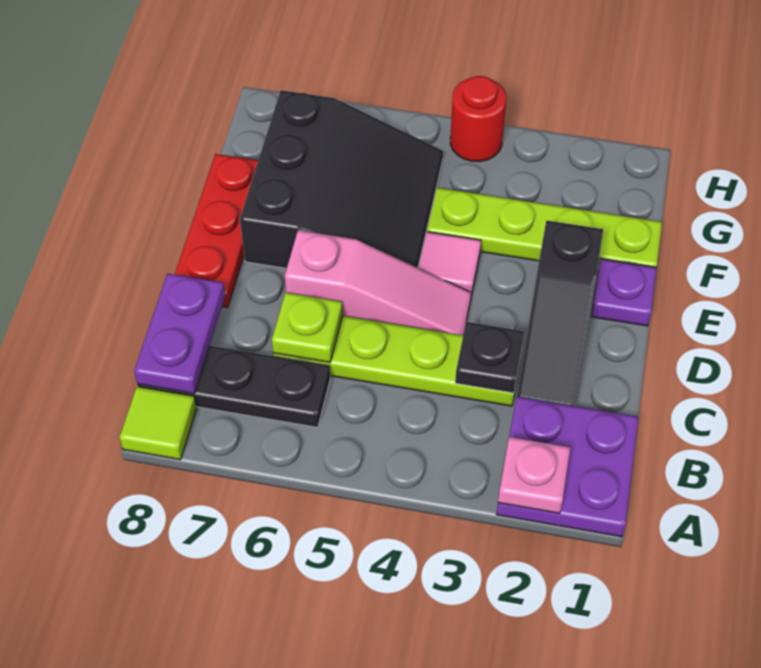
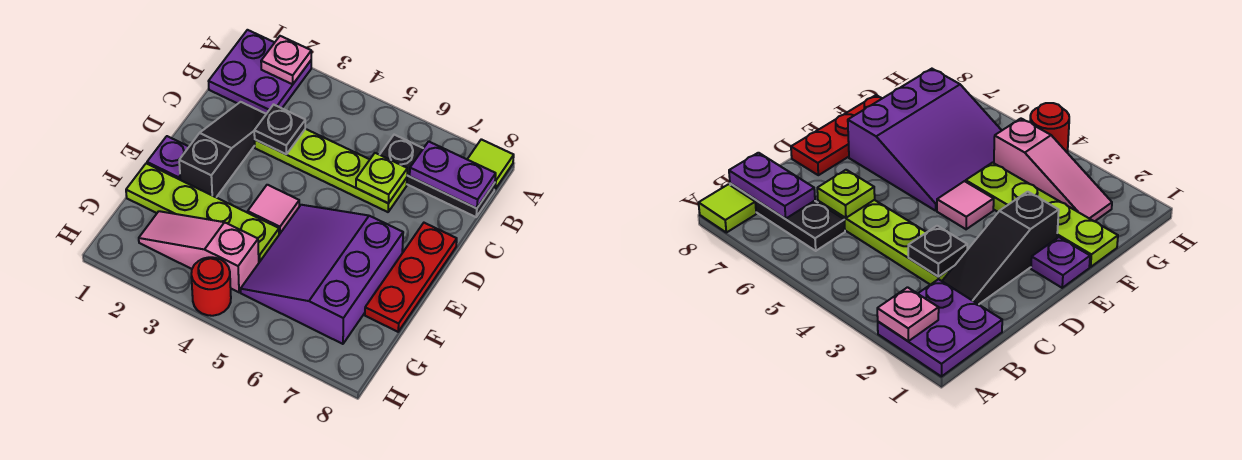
purple 1x2 plate [134,274,225,394] -> purple 1x2 plate turned to [410,141,496,208]
pink 1x3 slope [285,230,471,335] -> pink 1x3 slope moved to [139,211,259,292]
black 3x3 slope [240,90,443,268] -> purple 3x3 slope [241,205,403,344]

